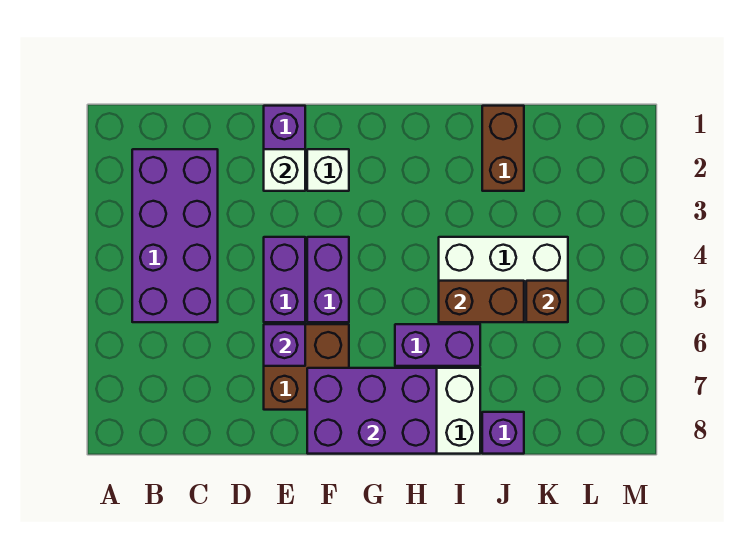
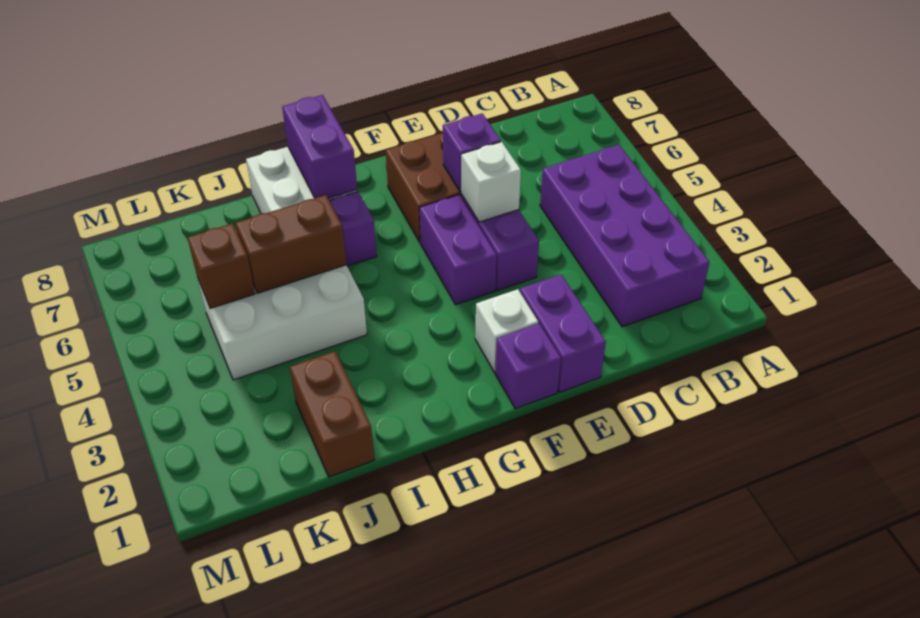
white 1x1 brick [264,149,305,191] -> white 1x1 brick moved to [461,142,521,222]
purple 2x3 brick [307,368,437,454] -> purple 1x2 brick [282,95,357,199]
purple 1x1 brick [482,412,524,454] -> purple 1x1 brick moved to [495,324,561,409]

